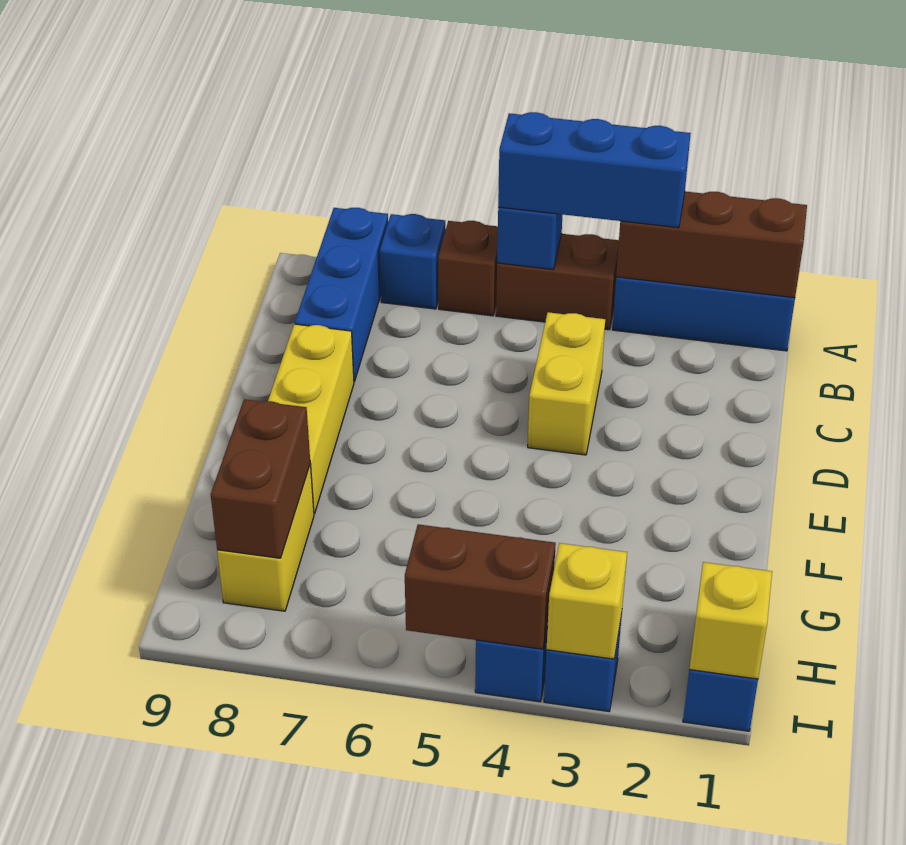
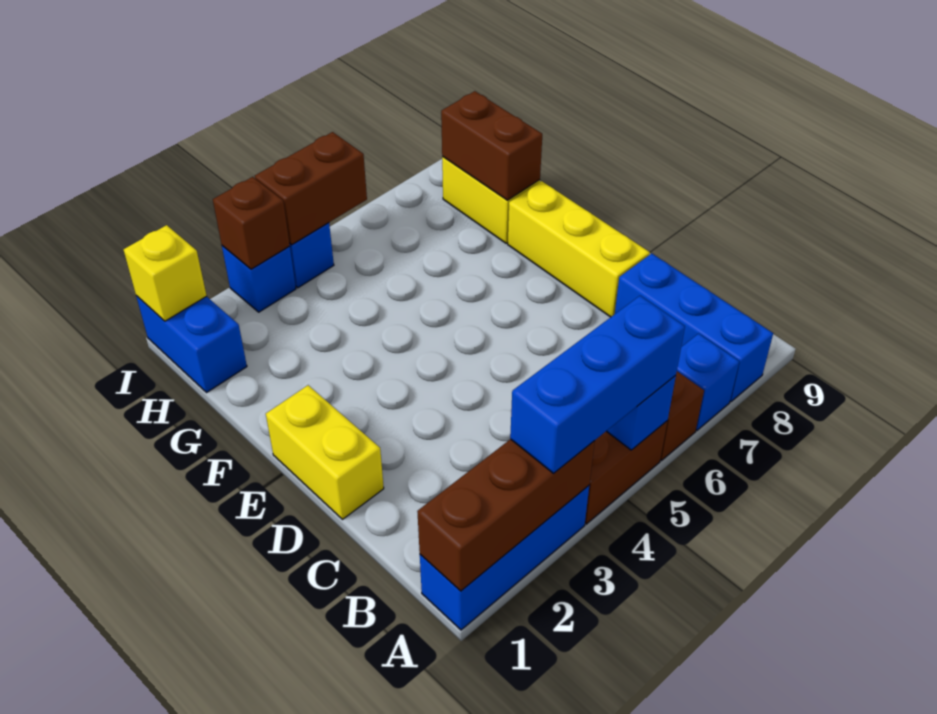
yellow 1x2 brick [528,312,605,455] -> yellow 1x2 brick moved to [266,385,384,519]
yellow 1x1 brick [547,543,627,659] -> brown 1x1 brick [213,177,290,269]

